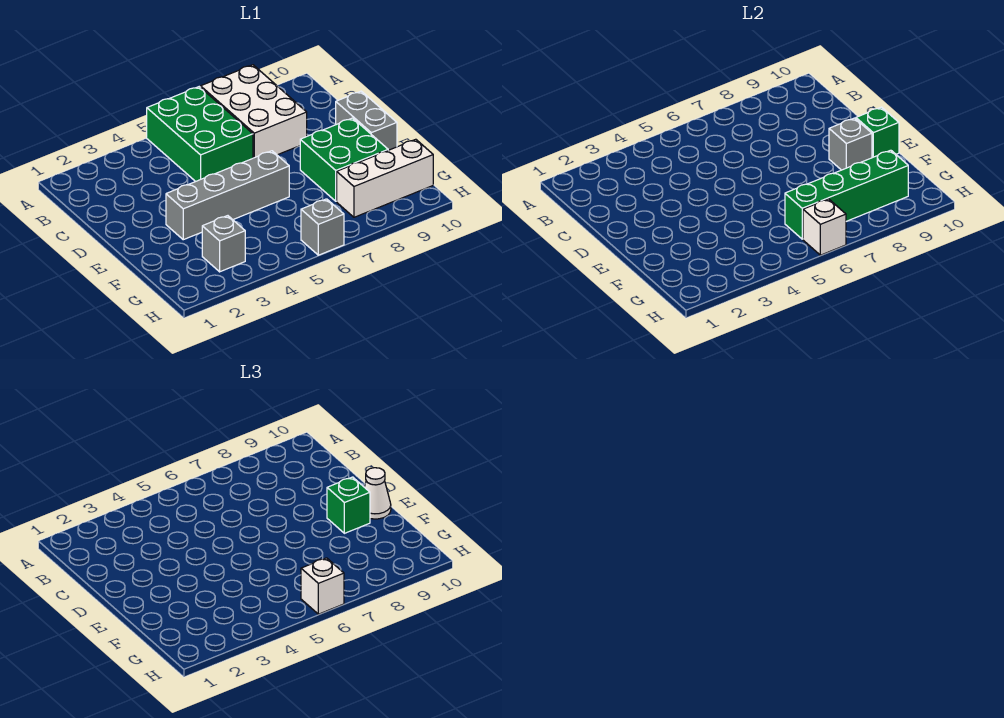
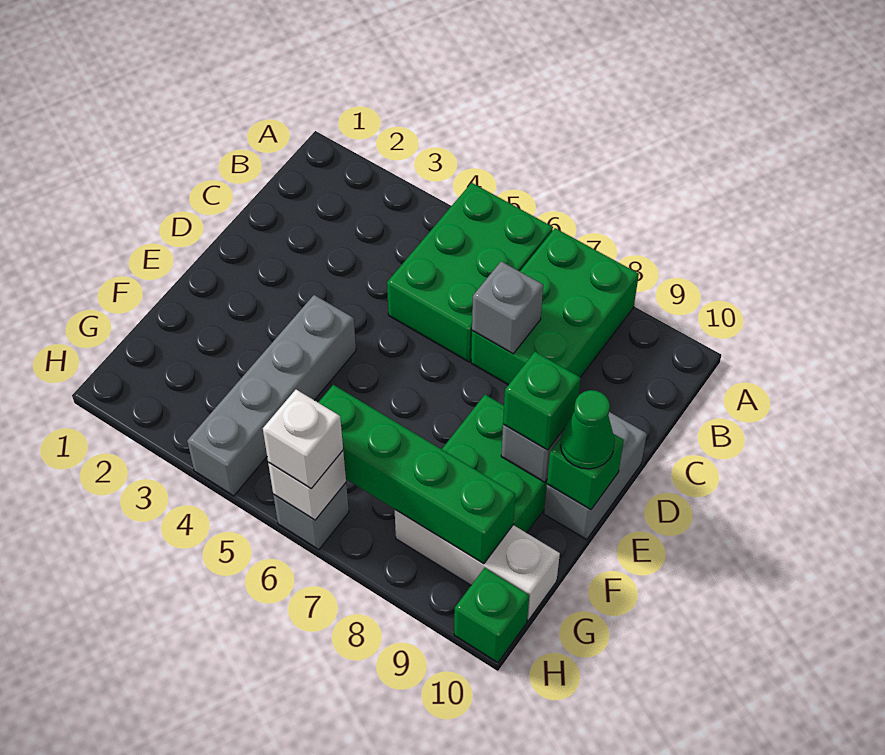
white 2x3 brick [201,65,307,158] -> green 2x3 brick [471,228,639,385]
grey 1x4 brick [166,151,289,240] -> grey 1x4 brick turned to [187,295,356,496]
white 1x1 cone [365,468,391,519] -> green 1x1 cone [560,390,615,469]
grey 1x1 brick [202,216,245,272] -> grey 1x1 brick moved to [472,261,543,354]
none -> green 1x1 brick [454,568,529,663]

